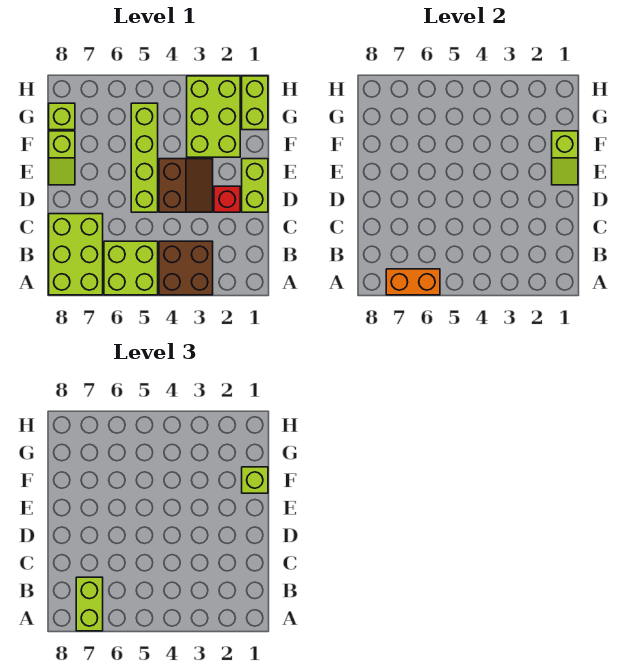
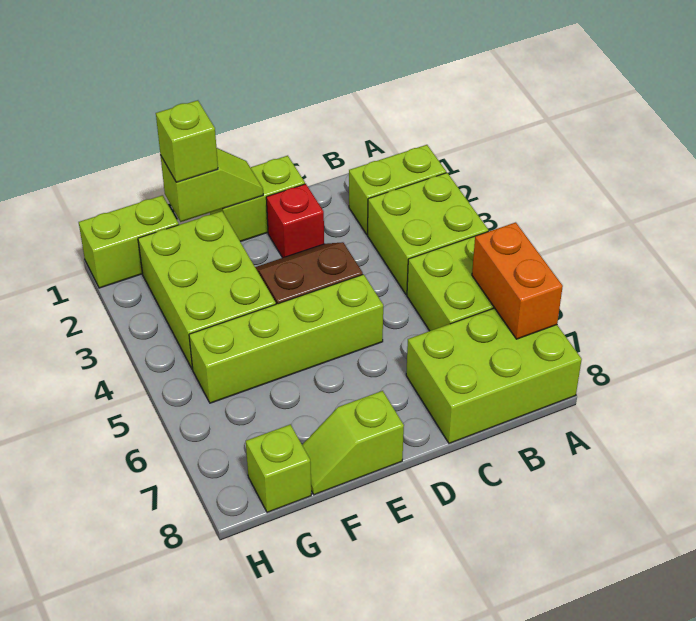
brown 2x2 brick [159,241,213,295] -> lime 2x2 brick [368,173,488,295]
lime 1x2 brick [76,577,103,631] -> lime 1x2 brick moved to [349,145,446,235]
lime 1x2 slope [49,131,75,185] -> lime 1x2 slope turned to [302,391,404,495]
lime 2x3 brick [187,76,240,157] -> lime 2x3 brick turned to [138,211,276,369]

